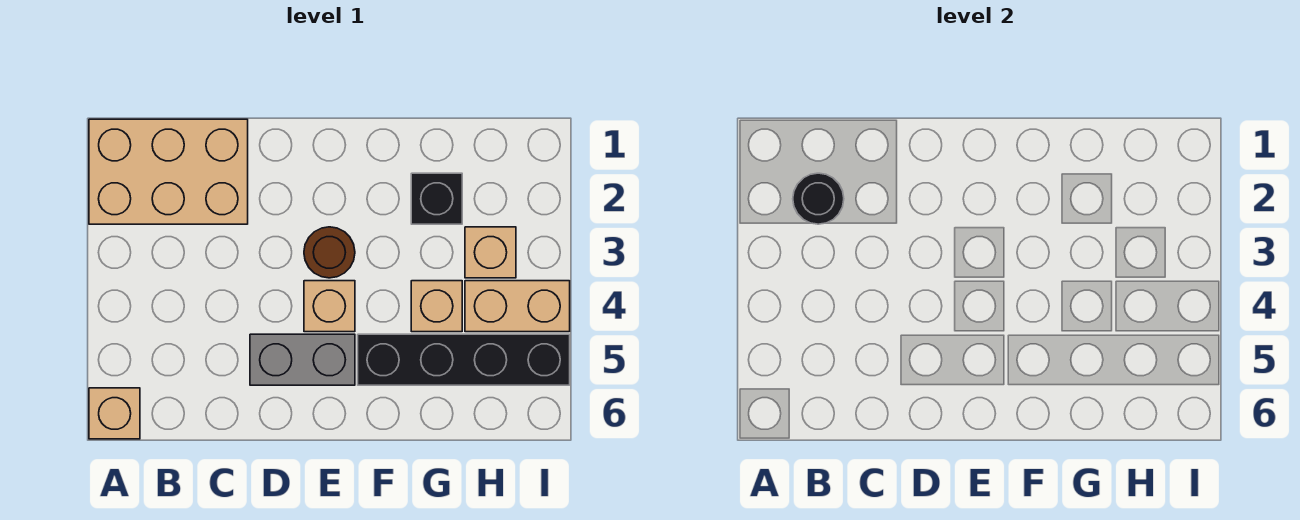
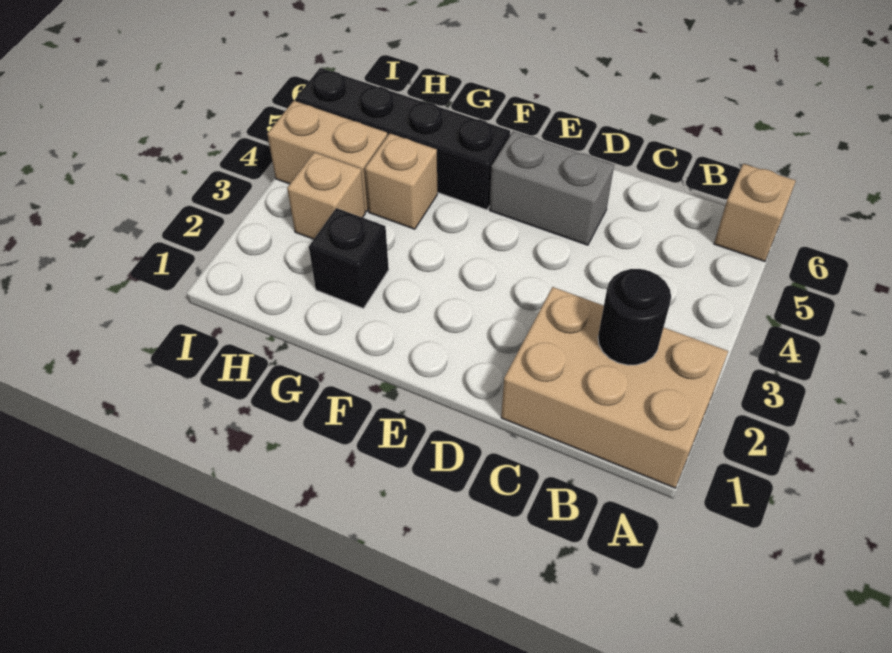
brown 1x1 round brick [304,227,355,278] -> none
tan 1x1 brick [304,281,355,332] -> none

